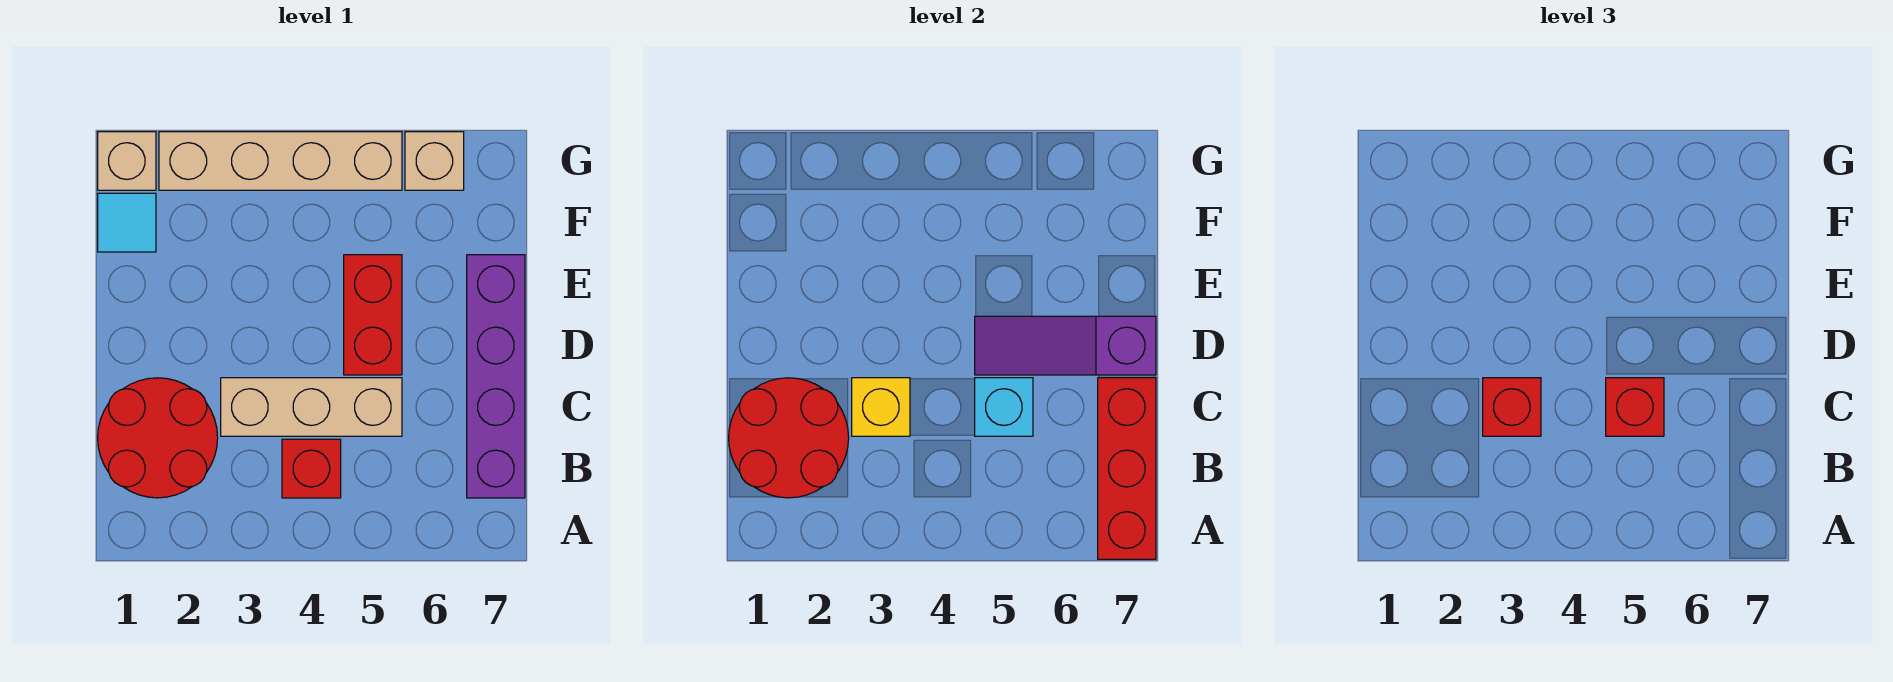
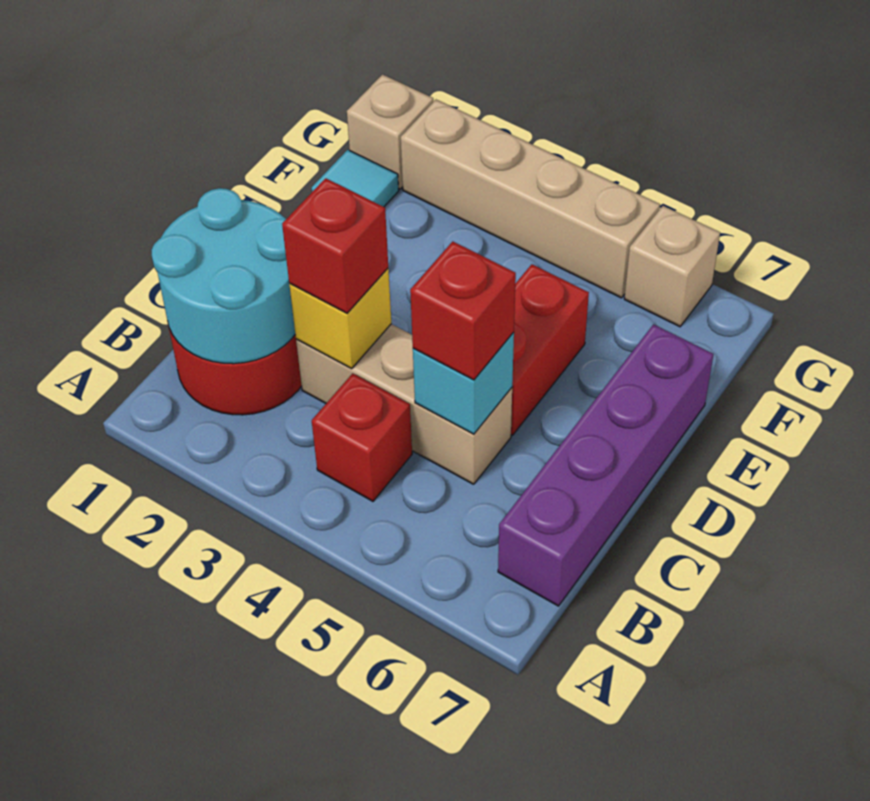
red 1x3 brick [1098,378,1156,559] -> none
red 2x2 round brick [729,378,849,498] -> cyan 2x2 round brick [152,188,295,364]
purple 1x3 slope [975,316,1156,375] -> none

